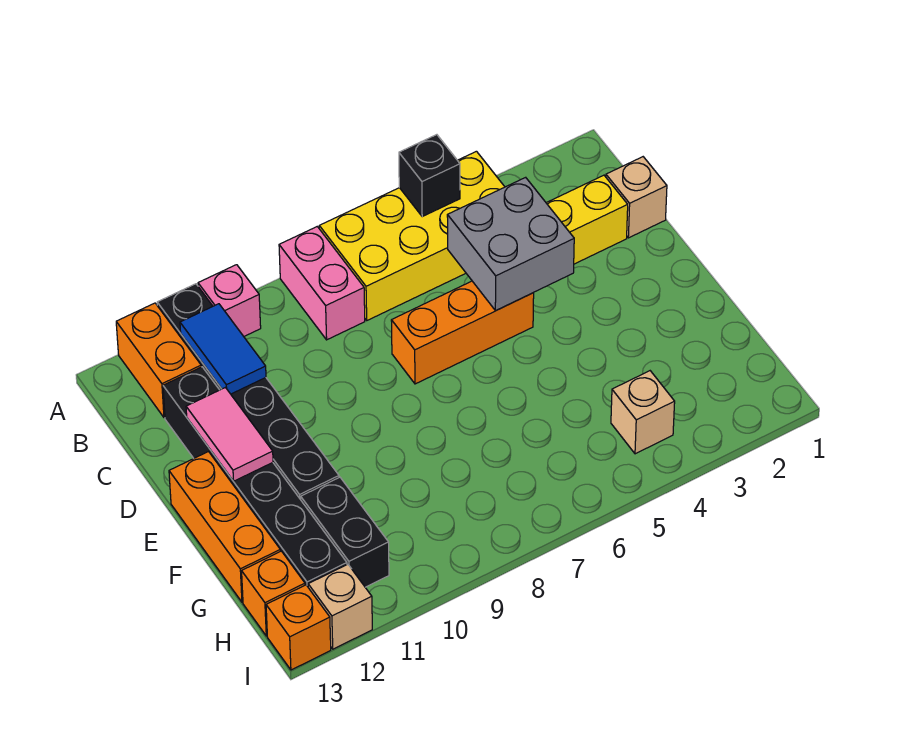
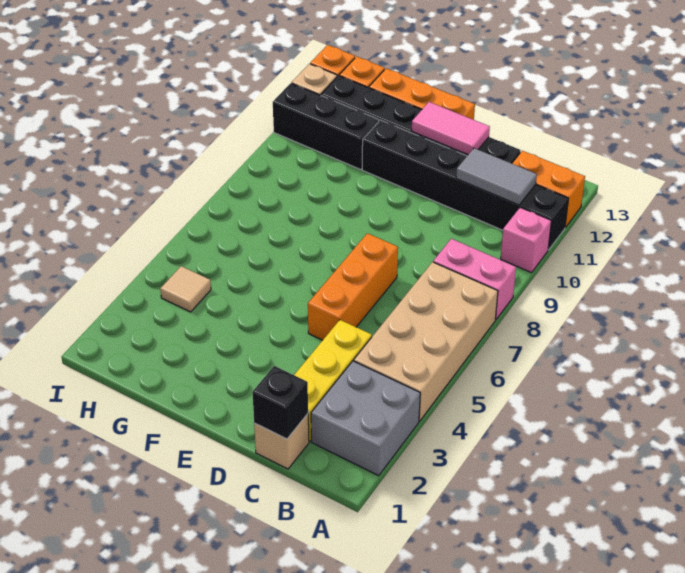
yellow 2x4 brick [319,151,505,320] -> tan 2x4 brick [354,262,498,421]
black 1x1 brick [399,135,460,216] -> black 1x1 brick moved to [252,366,308,439]
blue 1x2 tile [180,304,266,394] -> grey 1x2 tile [456,148,537,205]
grey 2x2 brick [447,177,574,311] -> grey 2x2 brick moved to [311,361,420,476]
black 1x2 brick [301,477,389,587] -> black 1x3 brick [273,83,379,169]
tan 1x1 brick [611,371,675,454] -> tan 1x1 tile [160,266,211,312]

